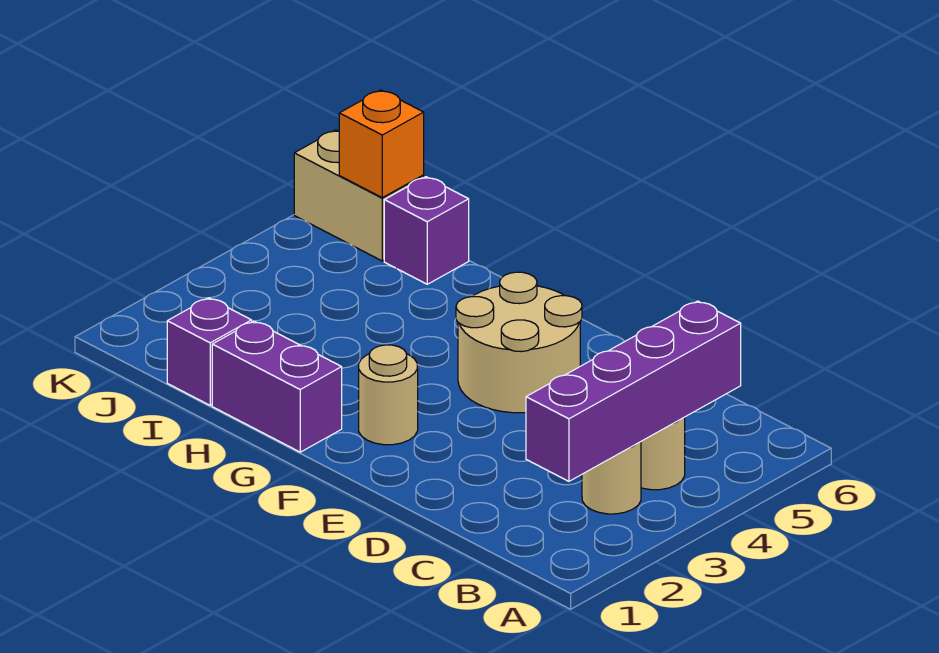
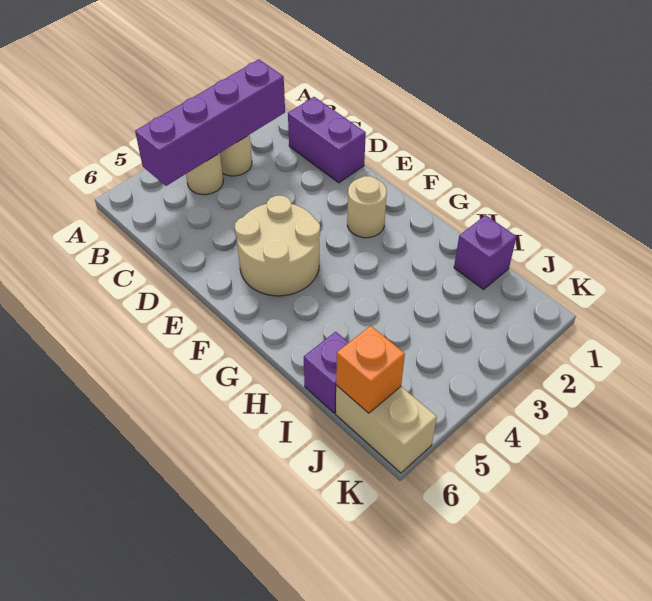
purple 1x2 brick [212,321,342,452] -> purple 1x2 brick moved to [288,97,366,183]

